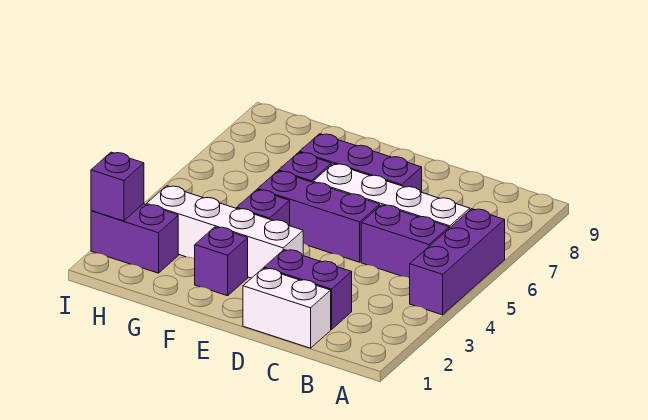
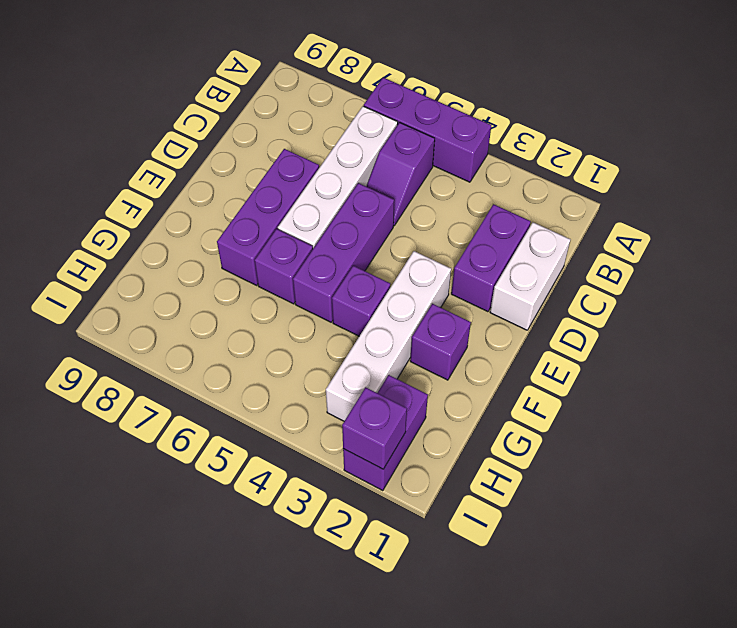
purple 1x2 brick [361,205,449,278] -> purple 1x2 slope [366,122,435,226]

